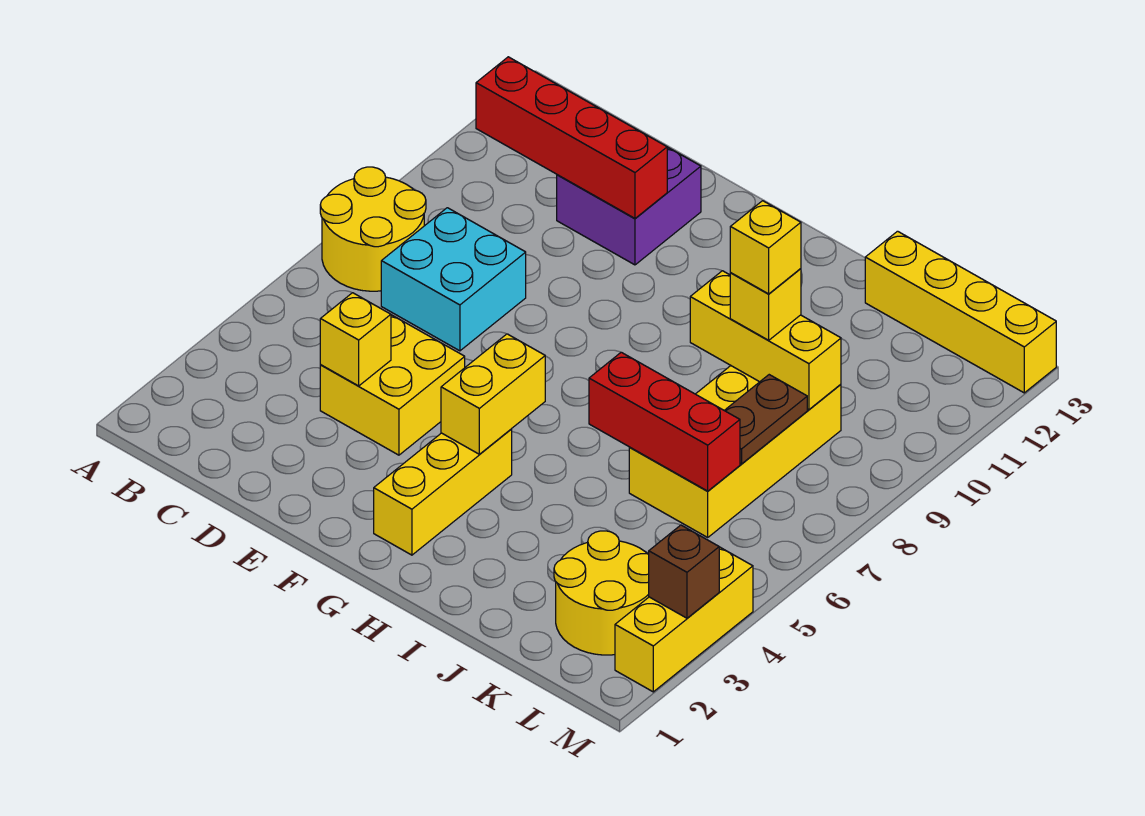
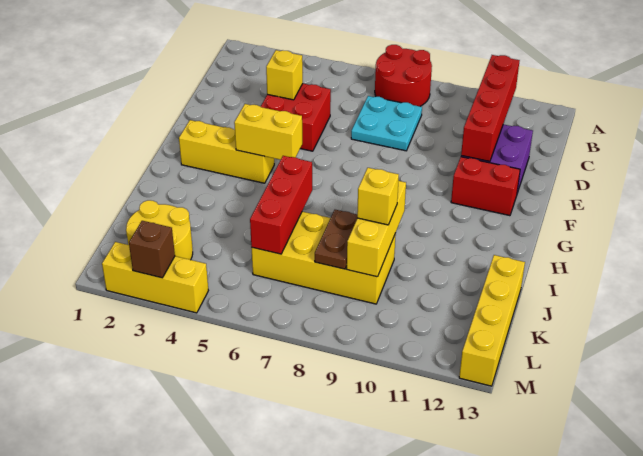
yellow 2x2 round brick [320,167,426,291] -> red 2x2 round brick [375,45,432,106]
cyan 2x2 brick [381,208,526,351] -> cyan 2x2 plate [351,96,422,151]
yellow 2x2 brick [320,315,465,455] -> red 2x2 brick [261,84,331,151]
none -> red 1x2 brick [451,157,520,216]
yellow 1x1 brick [730,201,801,294] -> none
brown 1x2 plate [724,375,807,464] -> brown 1x2 plate turned to [315,210,357,269]

